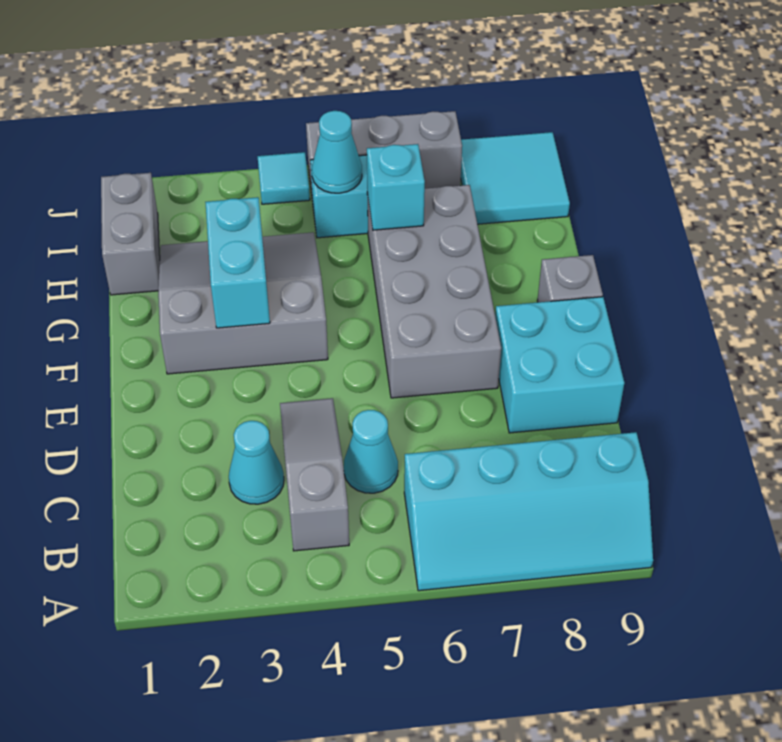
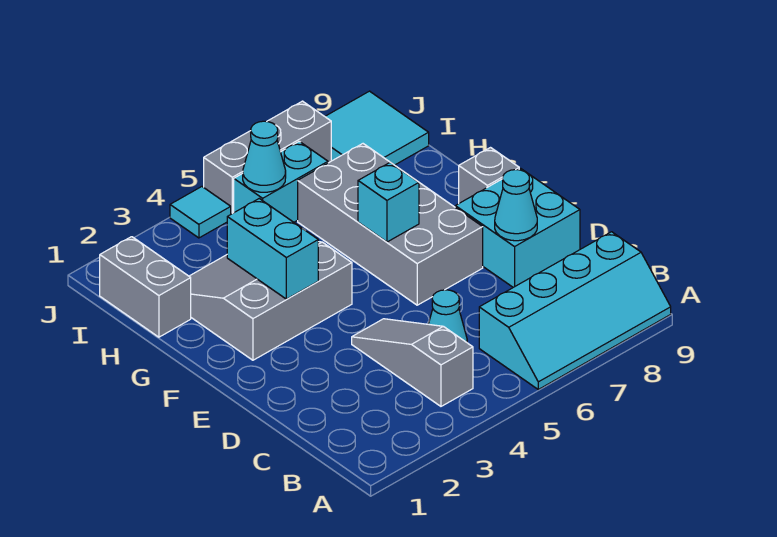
cyan 1x1 cone [229,421,284,504] -> cyan 1x1 cone moved to [495,170,537,241]
cyan 1x1 brick [367,144,425,230] -> cyan 1x1 brick moved to [358,163,419,242]

